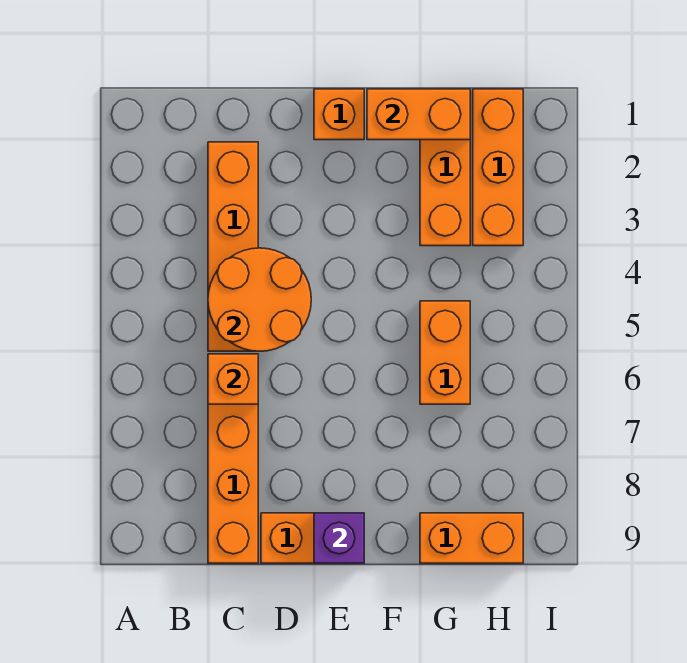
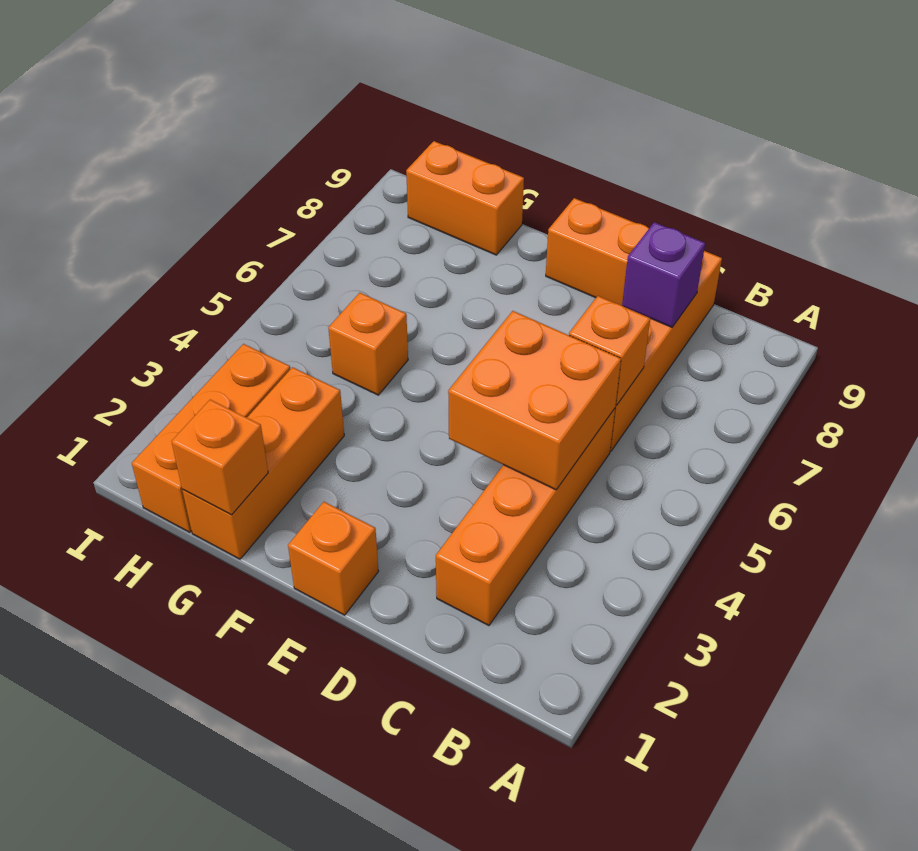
orange 2x2 round brick [208,248,311,351] -> orange 2x2 brick [448,311,621,490]
purple 1x1 brick [314,513,364,563] -> purple 1x1 brick moved to [622,222,705,327]
orange 1x2 brick [367,89,470,140] -> orange 1x1 brick [171,400,268,515]
orange 1x2 brick [420,301,470,404] -> orange 1x1 brick [328,293,408,395]

